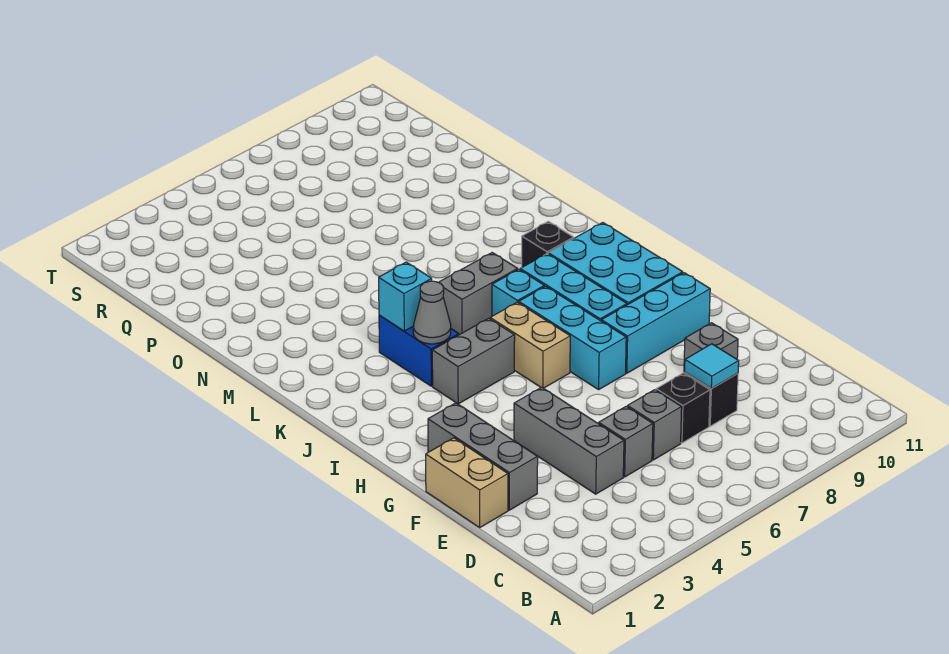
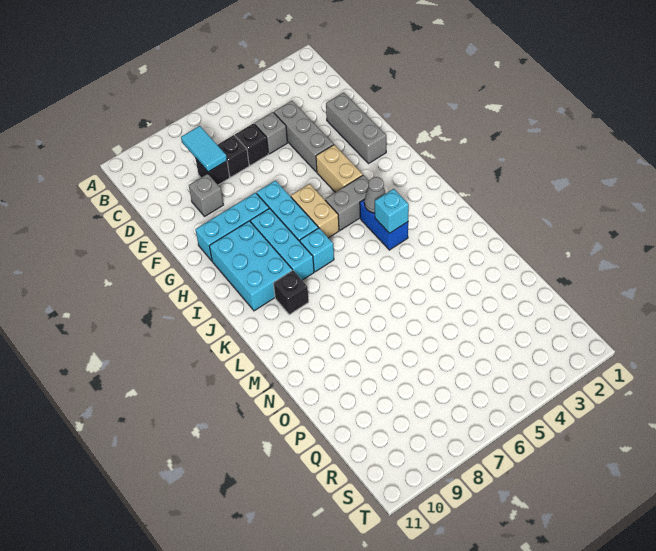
grey 1x1 brick [628,390,682,460] -> black 1x1 brick [235,123,268,166]
cyan 1x1 tile [685,344,739,389] -> cyan 1x2 tile [181,126,227,172]
tan 1x2 brick [426,438,508,527] -> tan 1x2 brick moved to [316,145,363,192]
grey 1x2 brick [438,253,518,335] -> none

